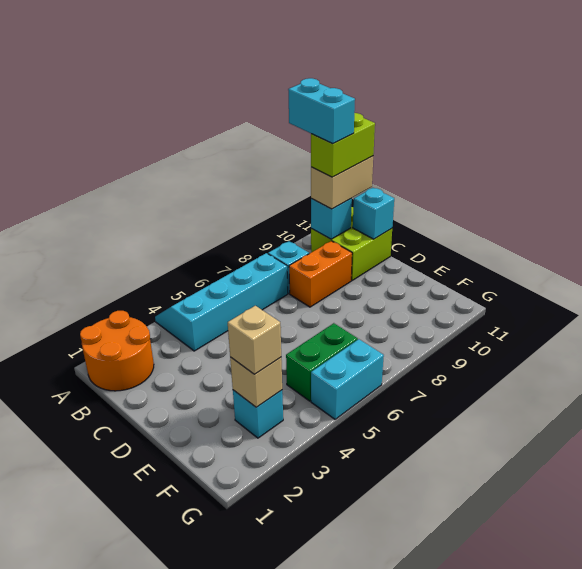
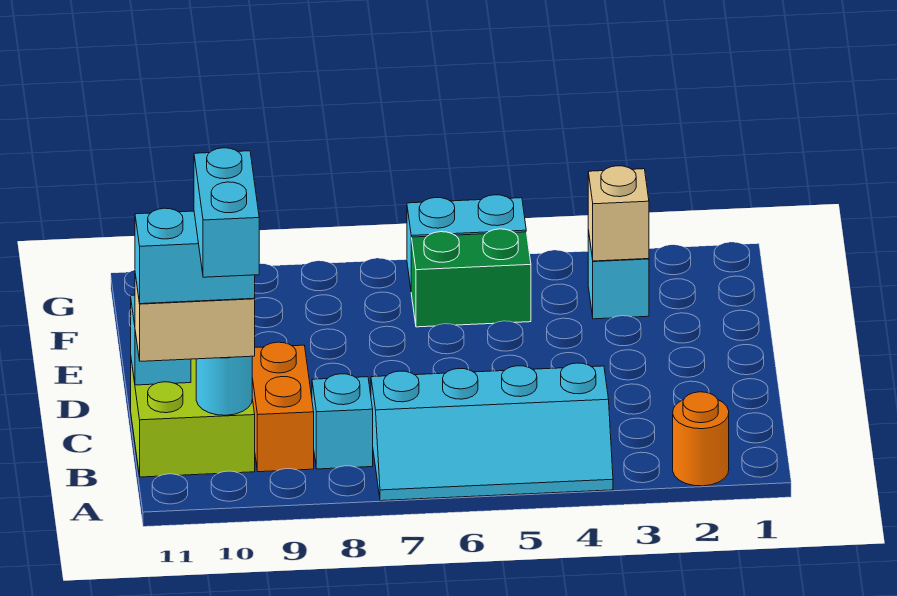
orange 2x2 round brick [80,311,154,391] -> orange 1x1 round brick [673,392,729,486]
cyan 1x1 brick [311,199,352,239] -> cyan 1x1 round brick [196,356,252,415]
lime 1x2 brick [311,113,375,177] -> cyan 1x2 brick [135,208,255,304]
orange 1x2 brick [289,241,352,307] -> orange 1x2 brick turned to [252,342,314,472]
tan 1x1 brick [228,306,281,374] -> none

